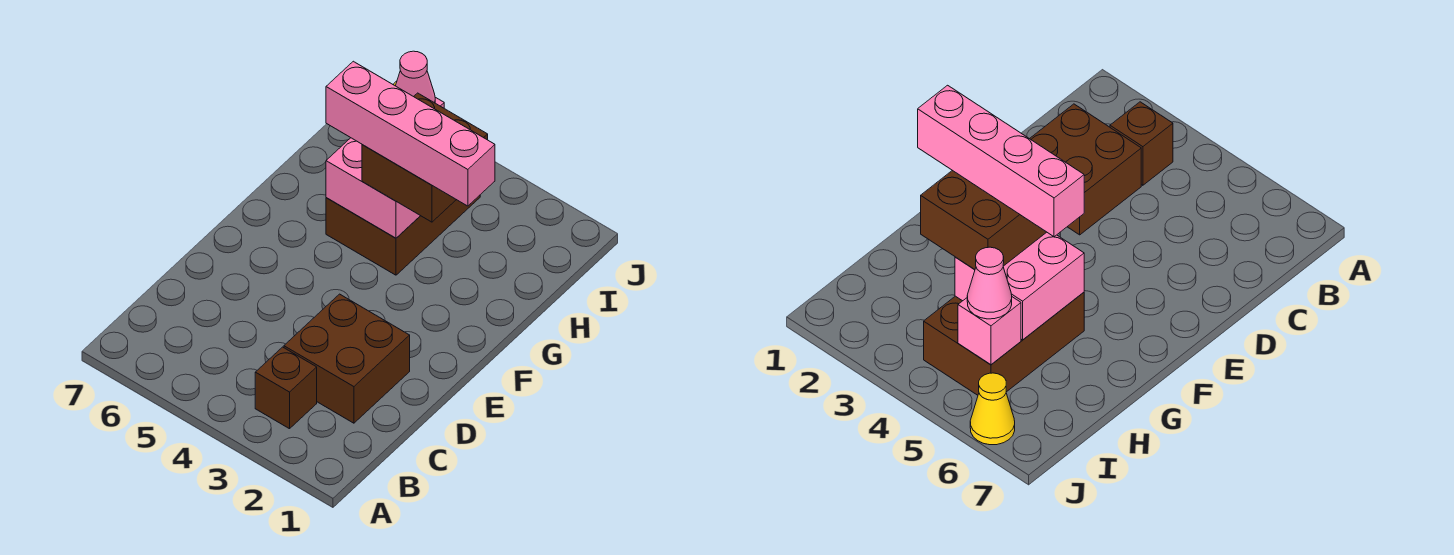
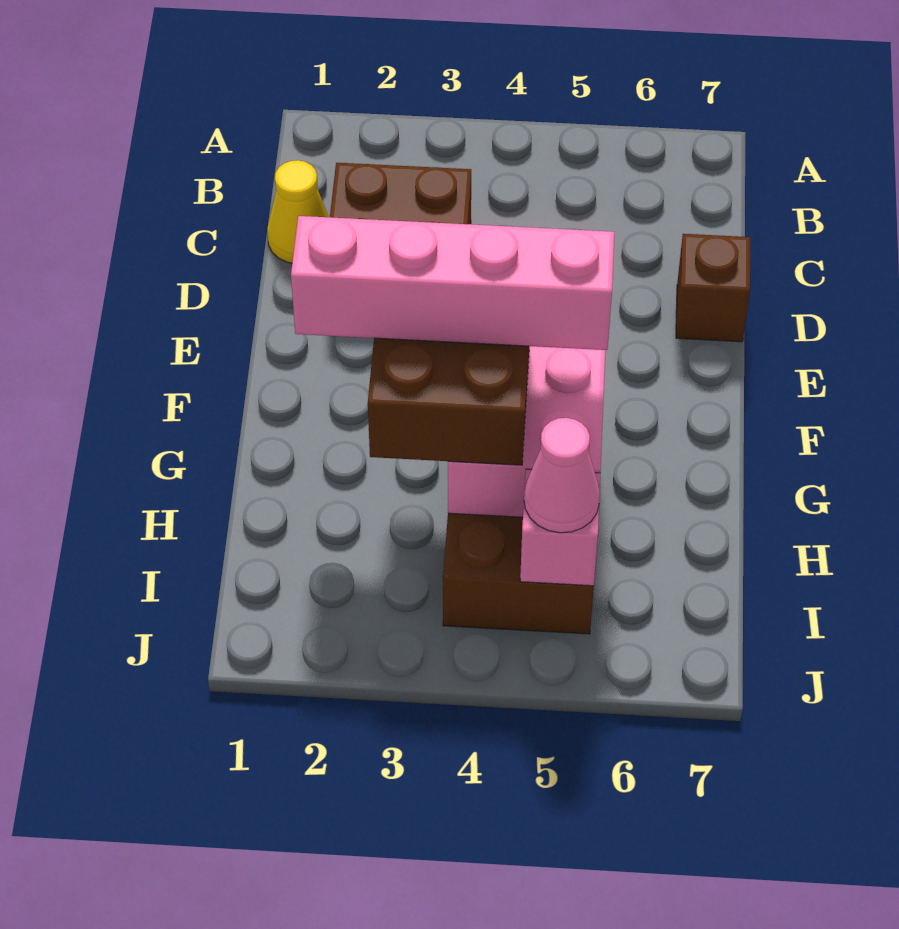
brown 1x1 brick [255,347,317,429] -> brown 1x1 brick moved to [676,234,750,342]
yellow 1x1 cone [970,373,1015,445] -> yellow 1x1 cone moved to [267,160,329,263]

